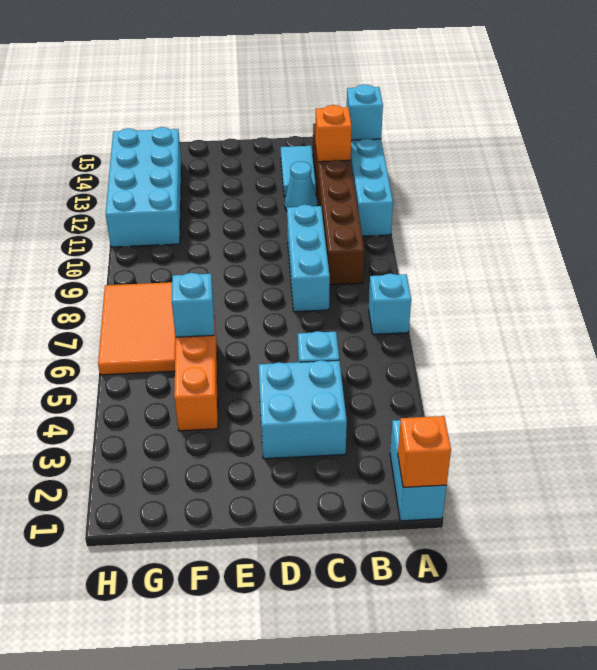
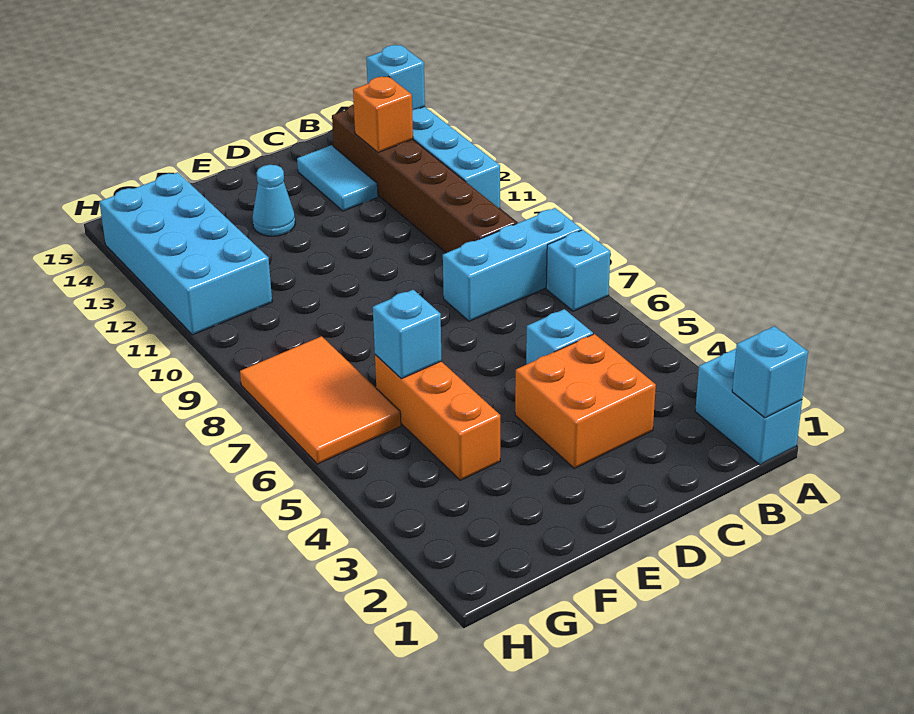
orange 1x1 brick [398,416,451,487] -> cyan 1x1 brick [732,326,808,418]
cyan 2x2 brick [259,360,347,459] -> orange 2x2 brick [515,334,656,468]
cyan 1x3 brick [287,205,330,312] -> cyan 1x3 brick turned to [443,208,582,321]
cyan 1x1 cone [285,161,317,211] -> cyan 1x1 cone moved to [252,165,295,236]

